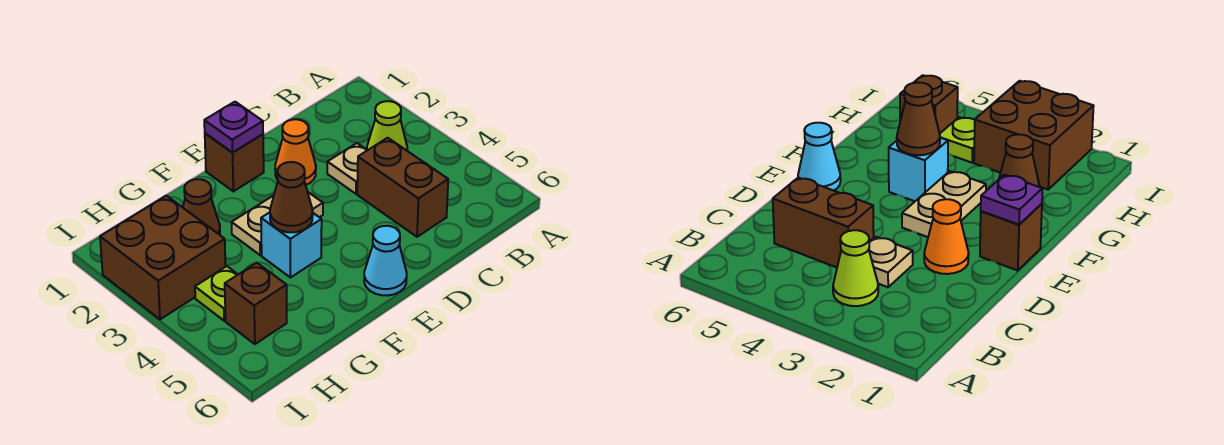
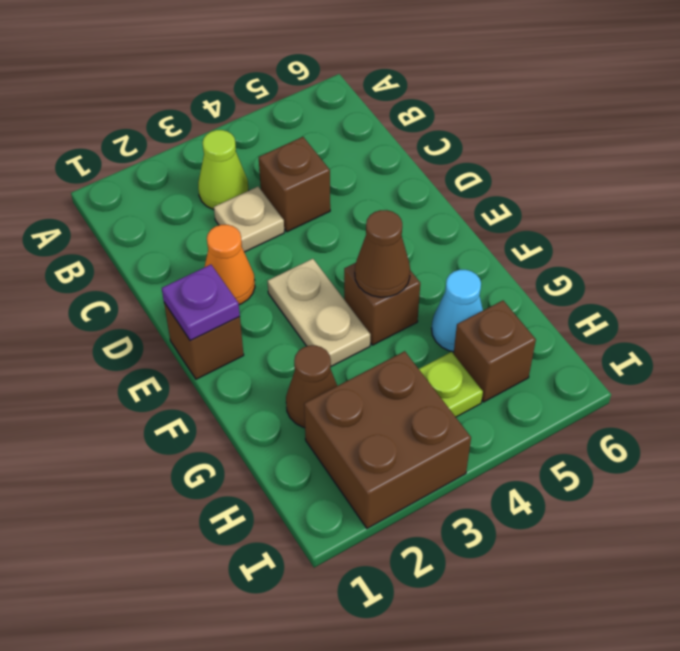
brown 1x2 brick [357,138,448,237] -> brown 1x1 brick [259,137,330,232]
cyan 1x1 cone [364,226,407,296] -> cyan 1x1 cone moved to [432,270,483,352]
cyan 1x1 brick [261,212,322,278] -> brown 1x1 brick [344,263,420,345]

